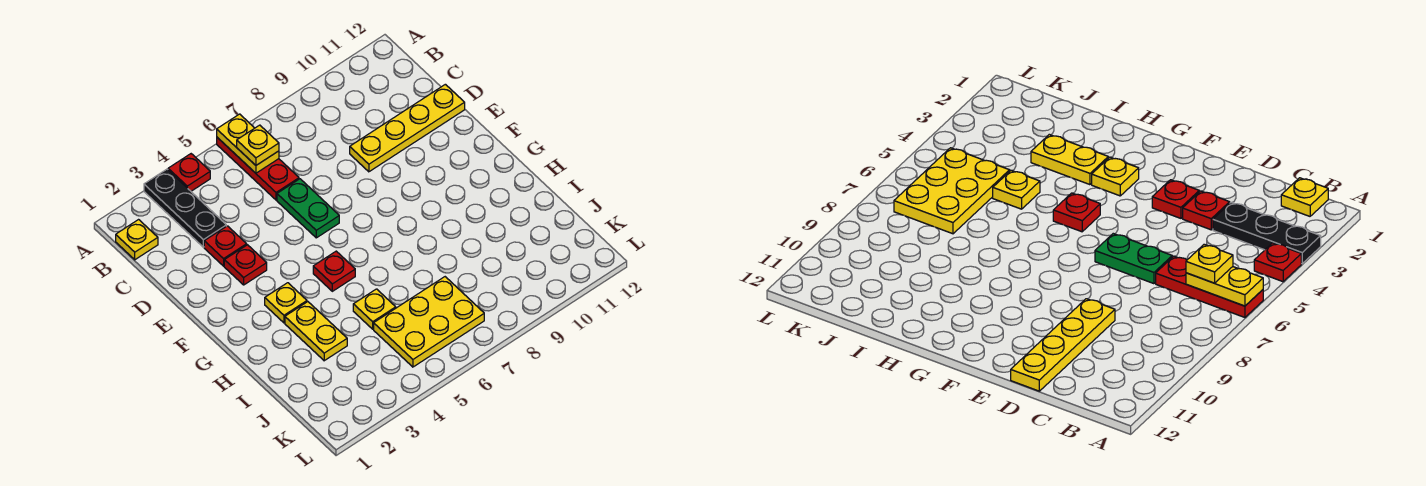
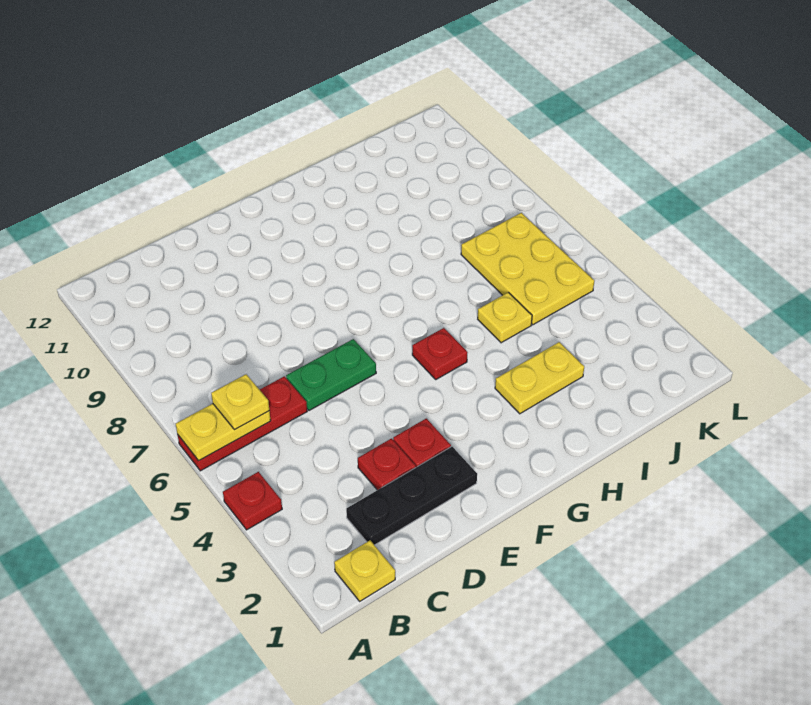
black 1x3 plate [144,169,226,247] -> black 1x3 plate moved to [346,447,477,545]
yellow 1x4 plate [350,84,465,172] -> none
yellow 1x1 plate [265,283,307,323] -> none

